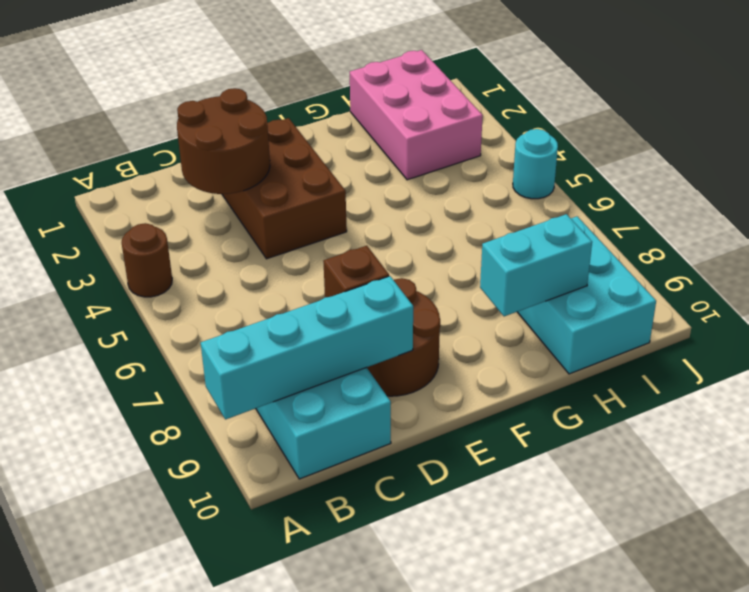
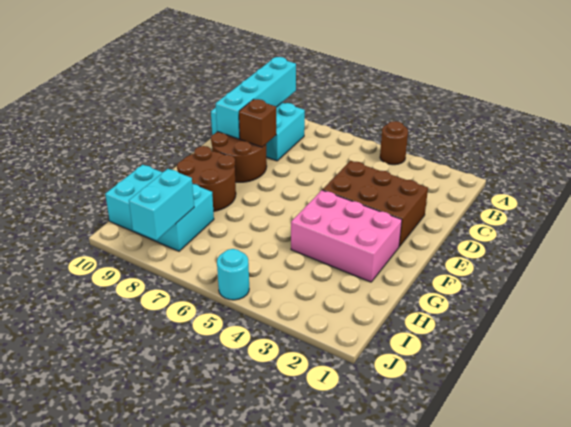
brown 2x2 round brick [177,88,270,194] -> brown 2x2 round brick moved to [177,146,236,211]
cyan 1x2 brick [480,214,592,316] -> cyan 1x2 brick moved to [129,169,194,240]
pink 2x3 brick [350,50,483,180] -> pink 2x3 brick moved to [291,190,402,282]

